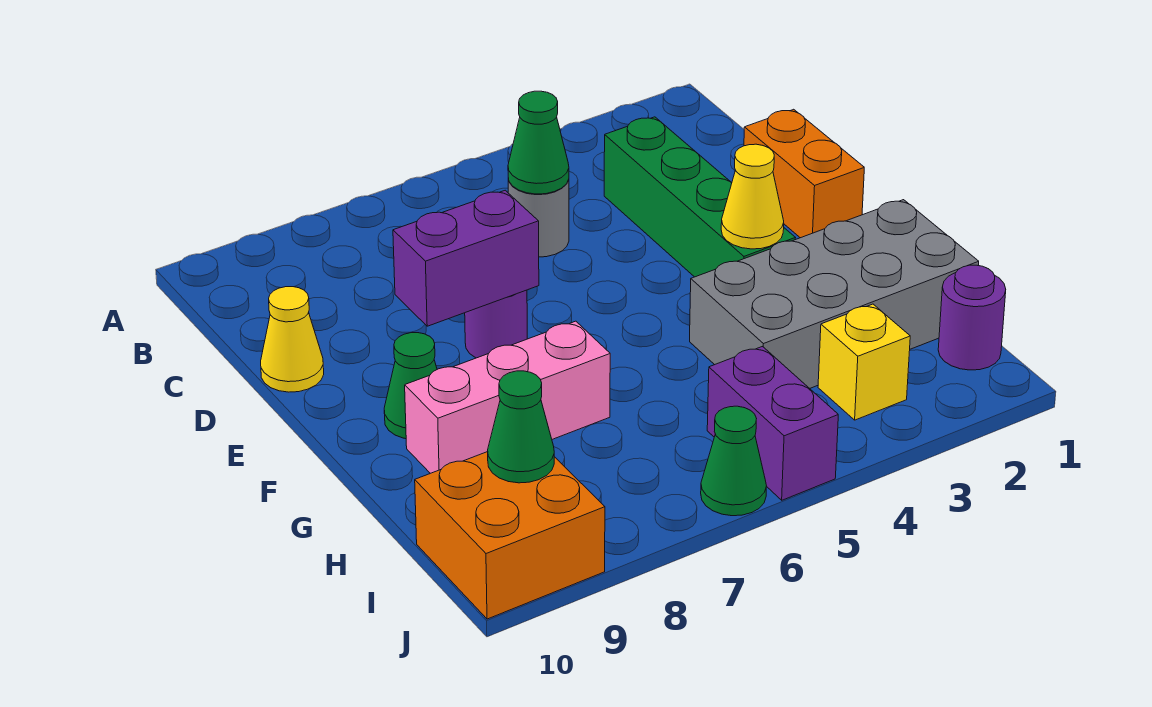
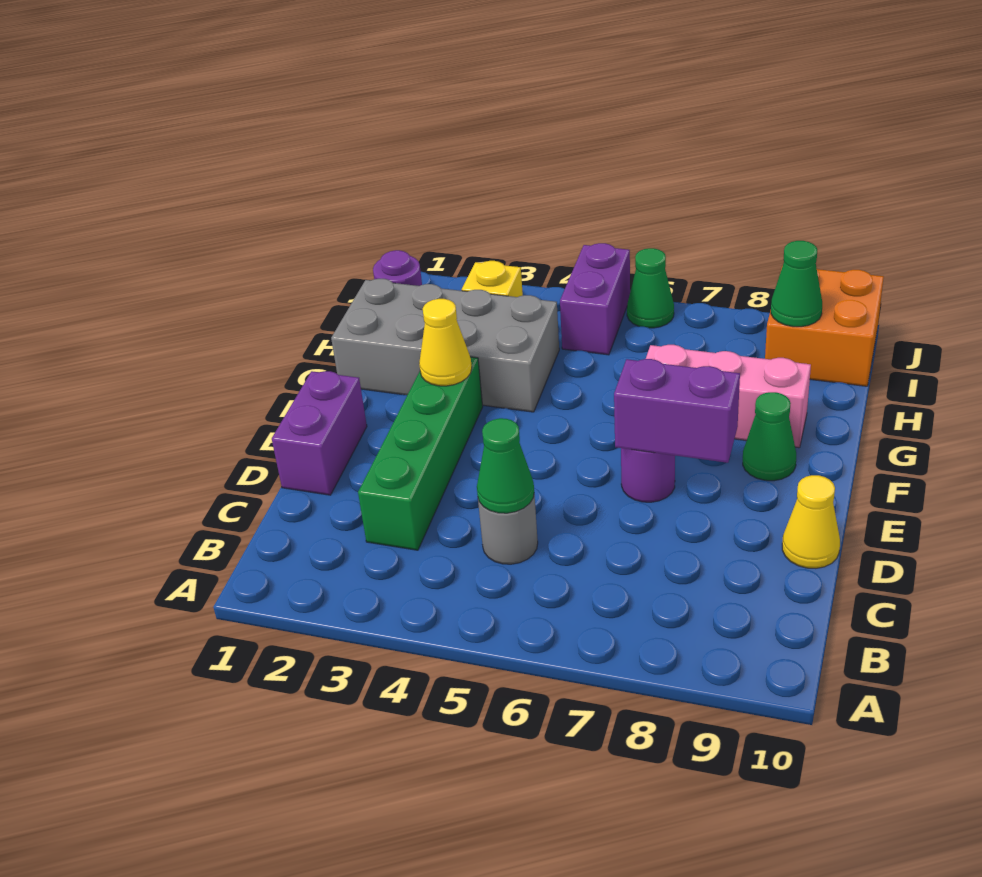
orange 1x2 brick [744,109,864,238] -> purple 1x2 brick [272,371,367,495]

